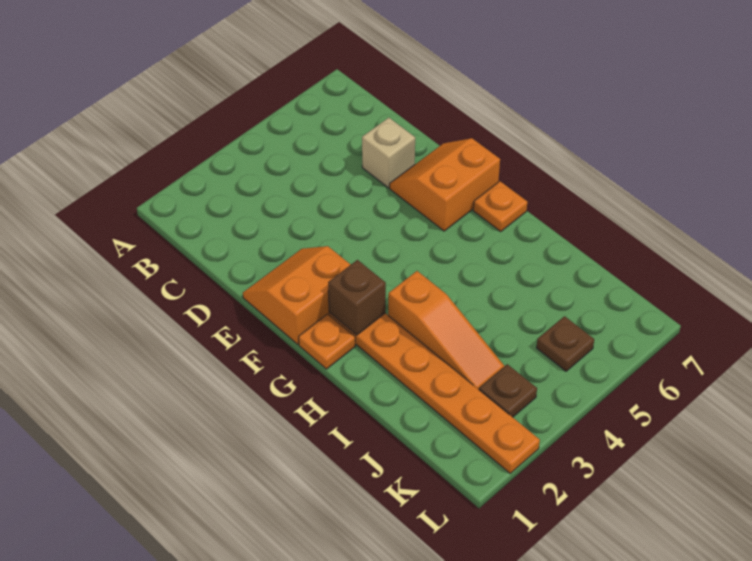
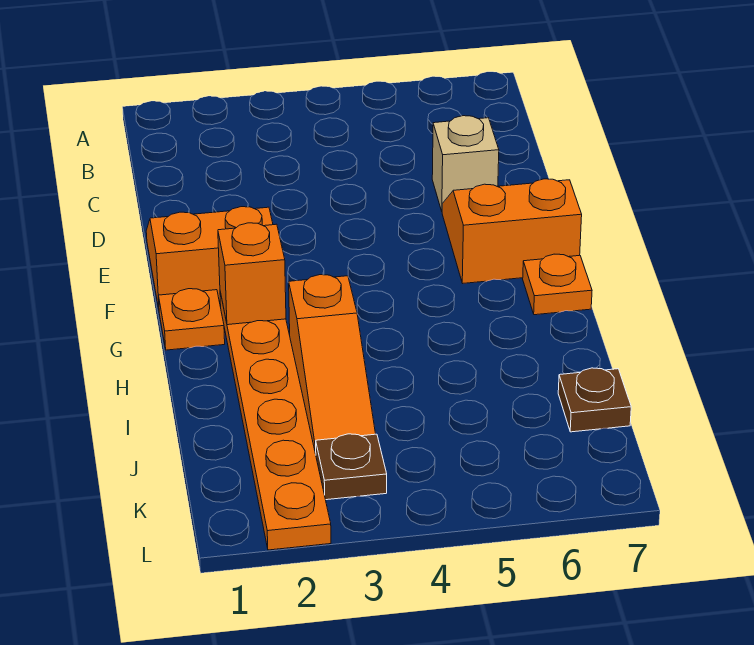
brown 1x1 brick [328,260,386,335] -> orange 1x1 brick [218,223,286,325]
brown 1x1 plate [536,316,594,371] -> brown 1x1 plate moved to [558,368,631,432]

